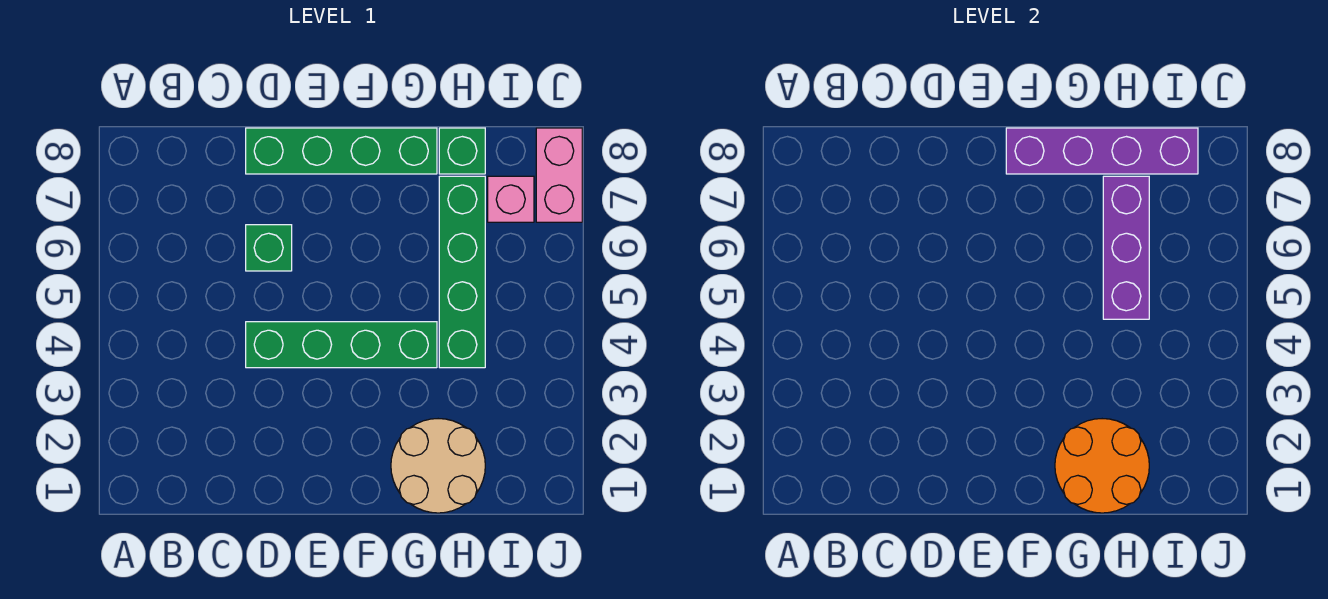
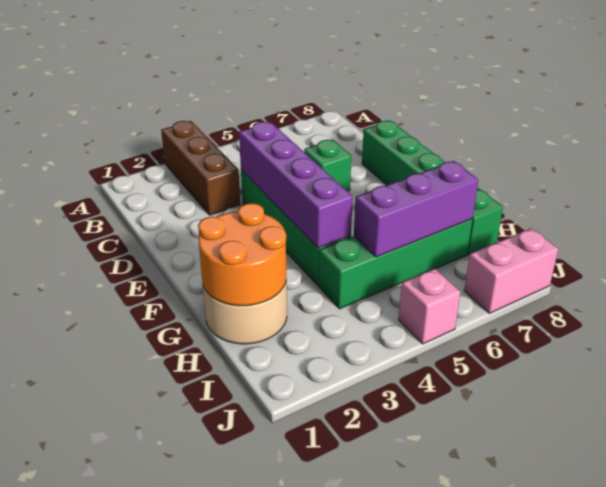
none -> brown 1x3 brick [161,121,240,215]
purple 1x4 brick [1006,128,1198,174] -> purple 1x4 brick moved to [239,122,353,248]
pink 1x1 brick [488,176,534,222] -> pink 1x1 brick moved to [398,269,460,344]

